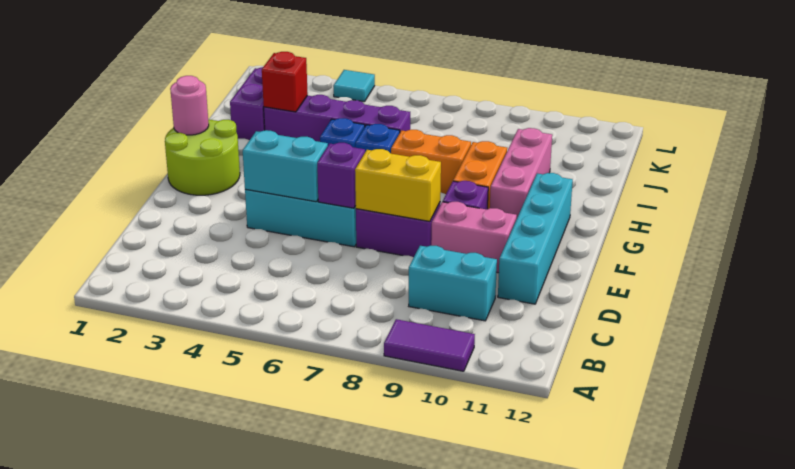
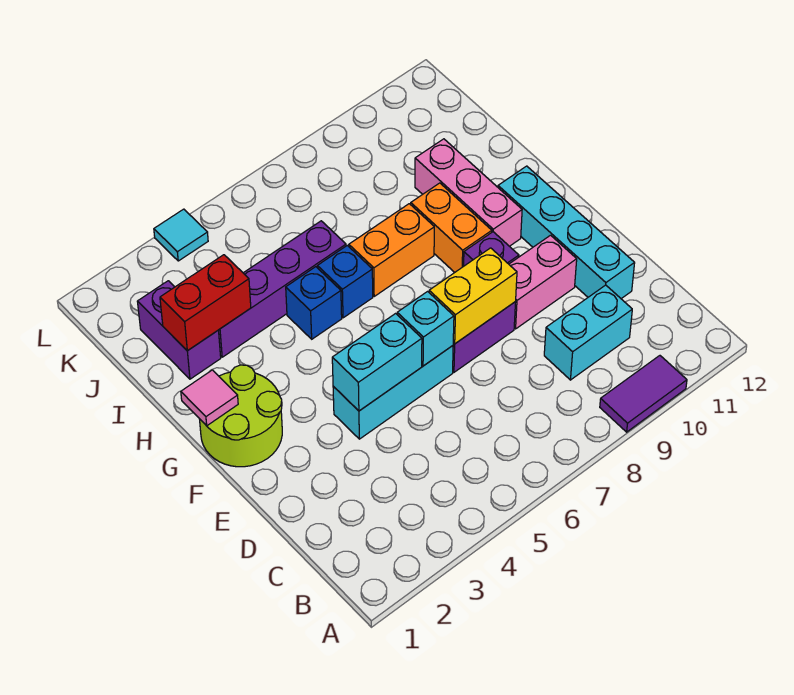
purple 1x1 brick [317,143,365,208] -> cyan 1x1 brick [397,291,454,366]
pink 1x1 round brick [170,76,209,135] -> pink 1x1 tile [181,370,238,426]
red 1x1 brick [262,52,308,112] -> red 1x2 brick [160,255,251,351]

